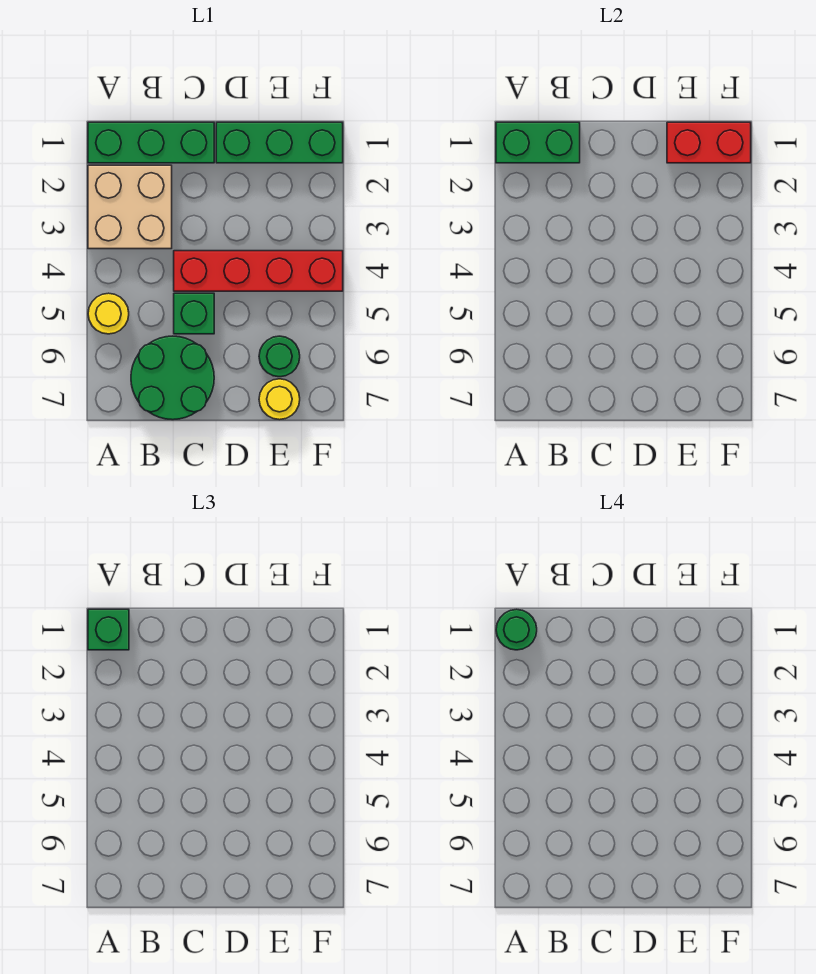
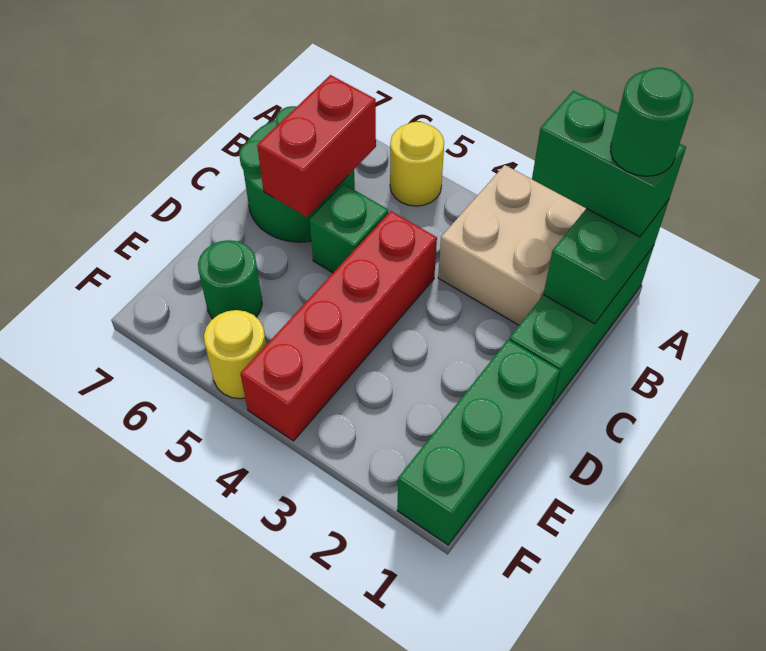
green 1x1 brick [88,609,129,650] -> green 1x2 brick [532,91,686,237]
red 1x2 brick [667,122,751,163] -> red 1x2 brick moved to [257,75,376,217]
yellow 1x1 round brick [259,379,300,420] -> yellow 1x1 round brick moved to [204,310,266,399]

